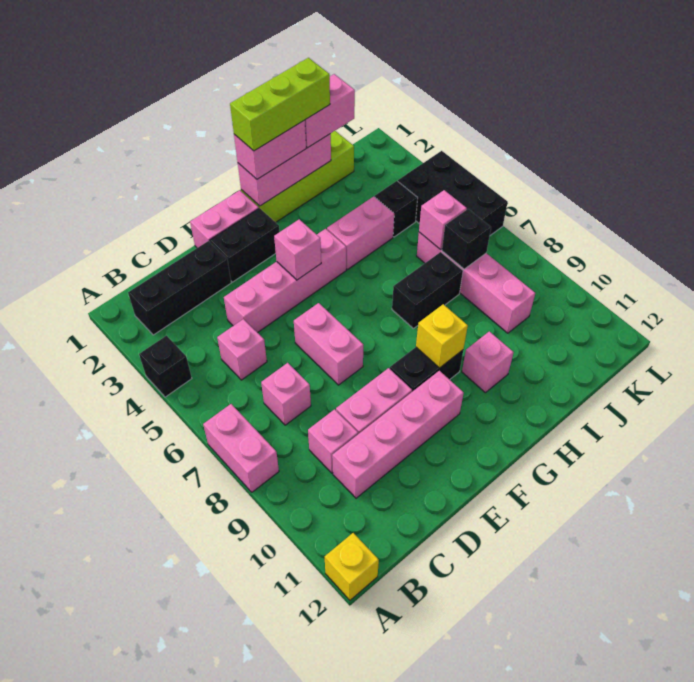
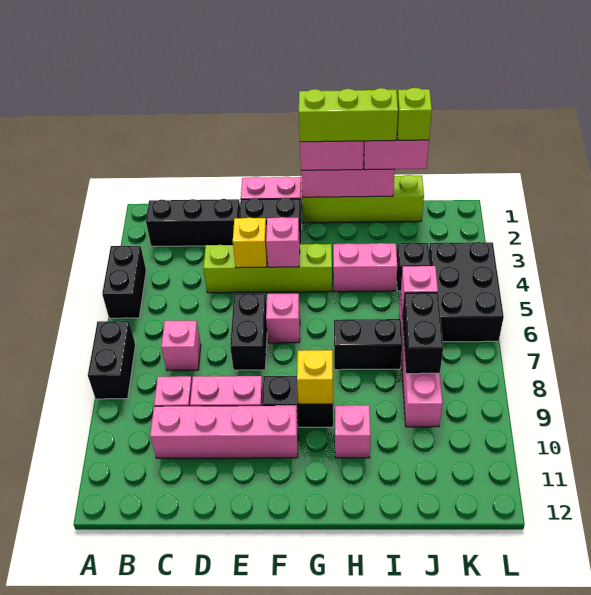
black 1x1 brick [139,336,192,397] -> black 1x2 brick [102,246,146,318]
pink 1x2 brick [203,404,279,492] -> black 1x2 brick [88,321,135,399]
yellow 1x1 brick [325,533,379,600] -> yellow 1x1 brick moved to [233,217,267,268]
pink 1x1 brick [217,319,267,380] -> pink 1x1 brick moved to [266,294,300,343]
pink 1x4 brick [224,229,346,333] -> lime 1x4 brick [203,244,332,293]
pink 1x2 brick [294,303,363,385] -> black 1x2 brick [230,294,267,370]
none -> lime 1x1 brick [397,88,432,140]
black 1x1 brick [442,209,491,269] -> black 1x2 brick [402,293,443,374]

